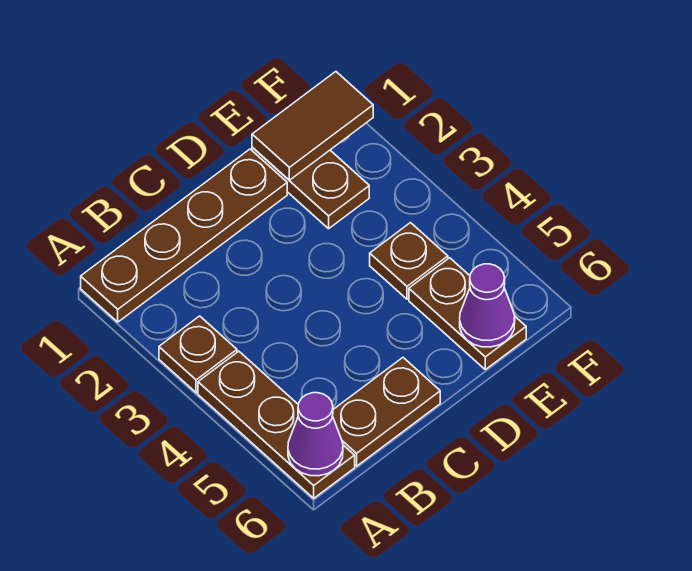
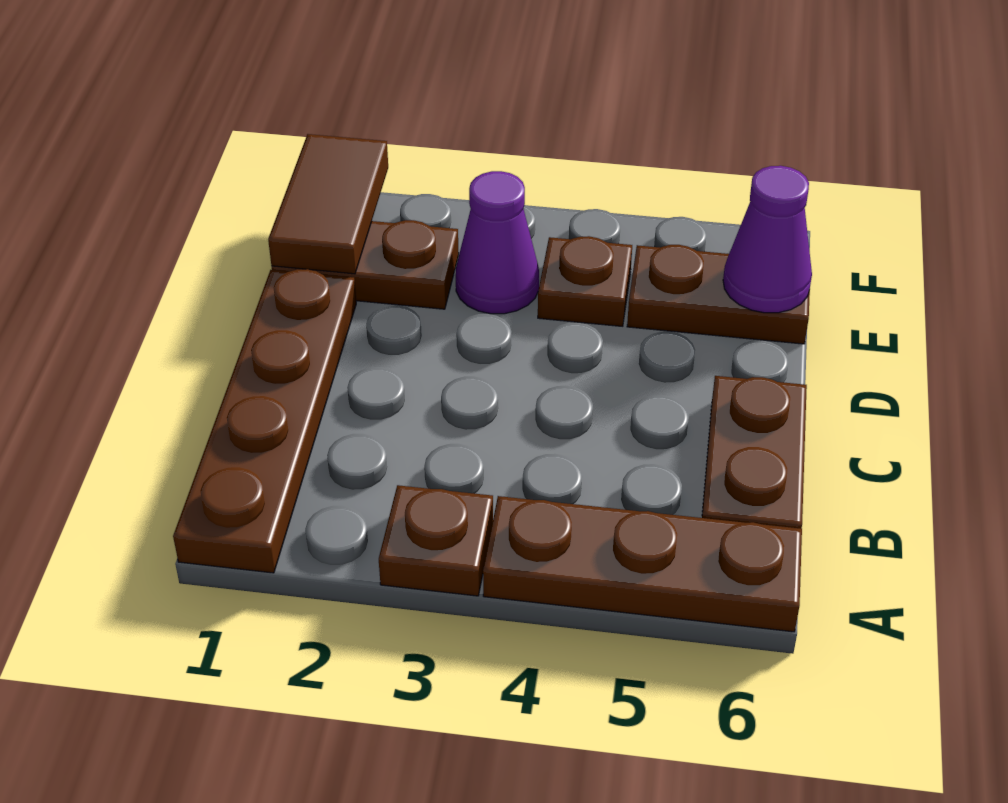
purple 1x1 cone [288,393,343,476] -> purple 1x1 cone moved to [456,171,539,314]

